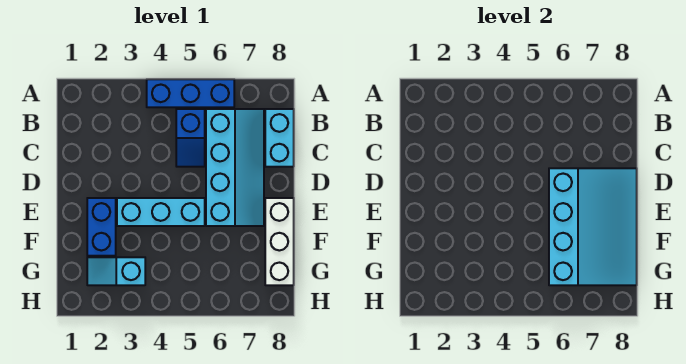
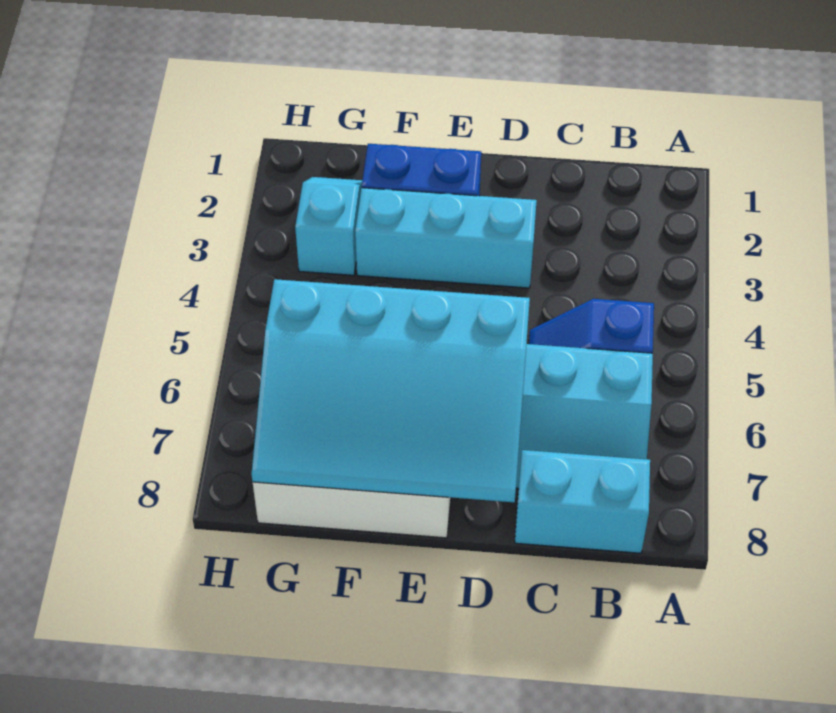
blue 1x3 brick [147,79,234,107] -> none
cyan 1x3 brick [117,198,205,226] -> cyan 1x3 brick turned to [355,188,537,288]

